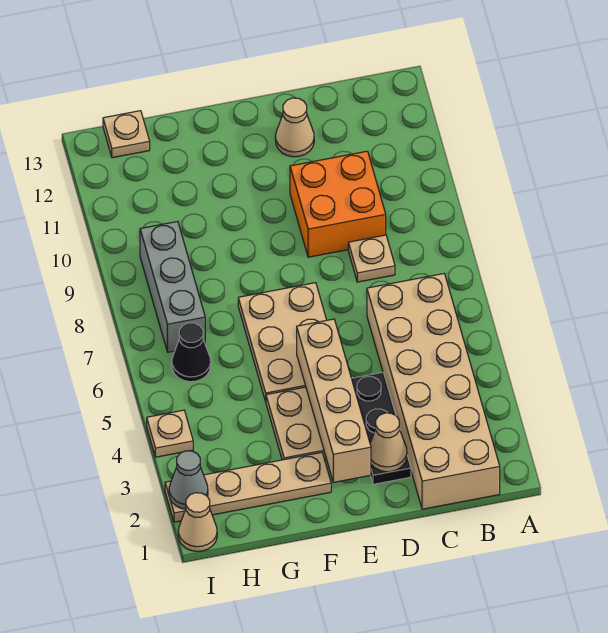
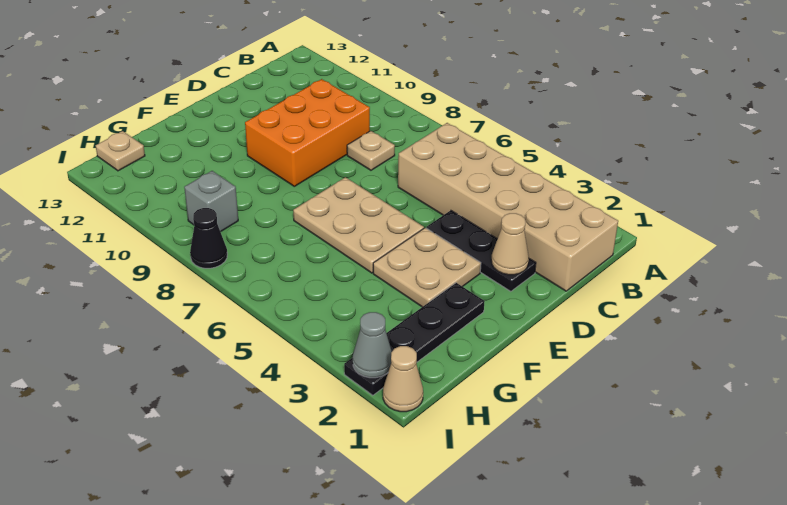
orange 2x2 brick [290,151,386,257] -> orange 2x3 brick [245,79,370,186]
tan 1x1 cone [275,98,314,157] -> none
tan 1x4 brick [297,319,371,482] -> none
tan 1x4 plate [165,452,331,522] -> black 1x4 plate [344,283,485,395]
black 1x1 cone [172,323,211,382] -> black 1x1 cone moved to [190,208,227,268]
grey 1x3 brick [140,221,205,352] -> grey 1x1 brick [184,171,238,232]
tan 1x1 plate [147,410,193,457] -> none

